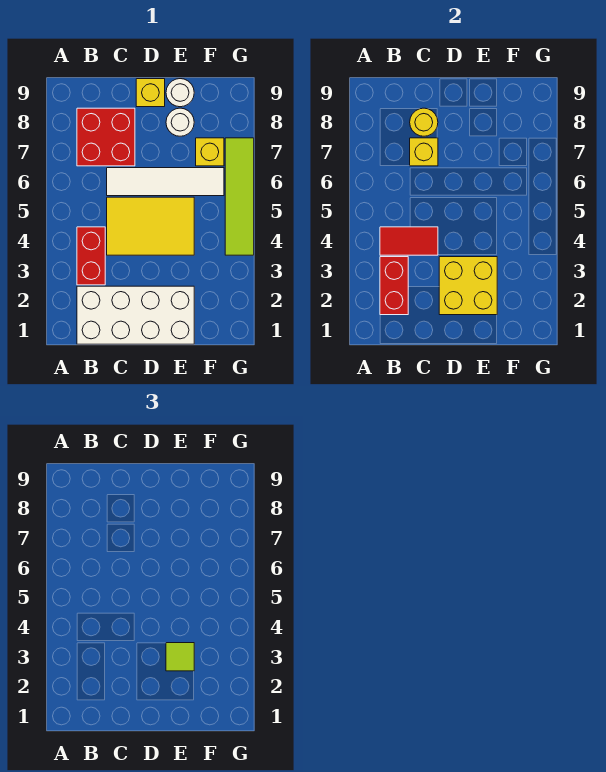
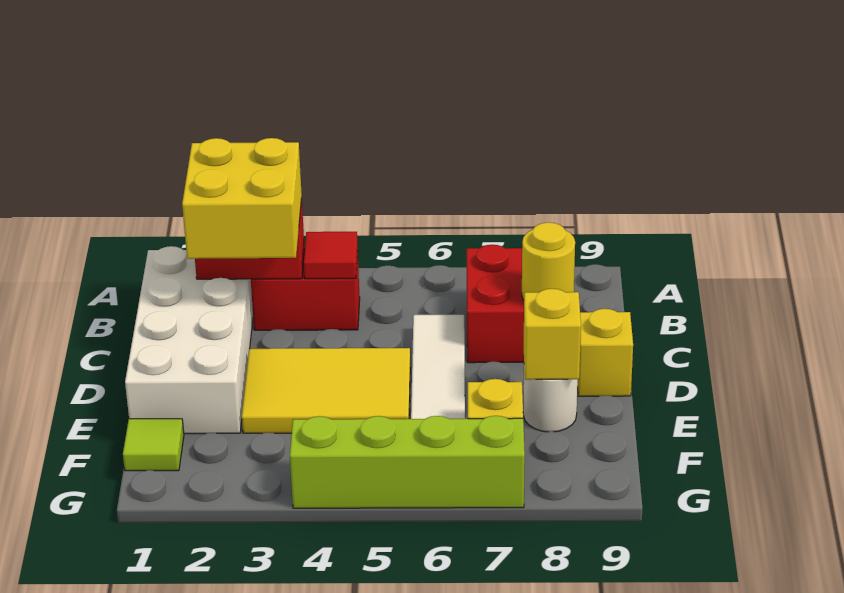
red 1x2 tile [380,227,438,255] -> red 1x1 tile [304,232,358,279]
yellow 2x3 tile [107,197,194,255] -> yellow 2x3 tile turned to [242,348,410,433]
yellow 1x1 brick [410,138,438,166] -> yellow 1x1 brick moved to [524,289,581,380]
yellow 2x2 brick [439,257,497,315] -> yellow 2x2 brick moved to [182,138,302,259]
lime 1x1 tile [166,643,194,671] -> lime 1x1 tile moved to [123,419,184,471]
white 1x1 round brick [166,79,194,107] -> none
lime 1x4 tile [225,138,254,255] -> lime 1x4 brick [290,416,525,508]

